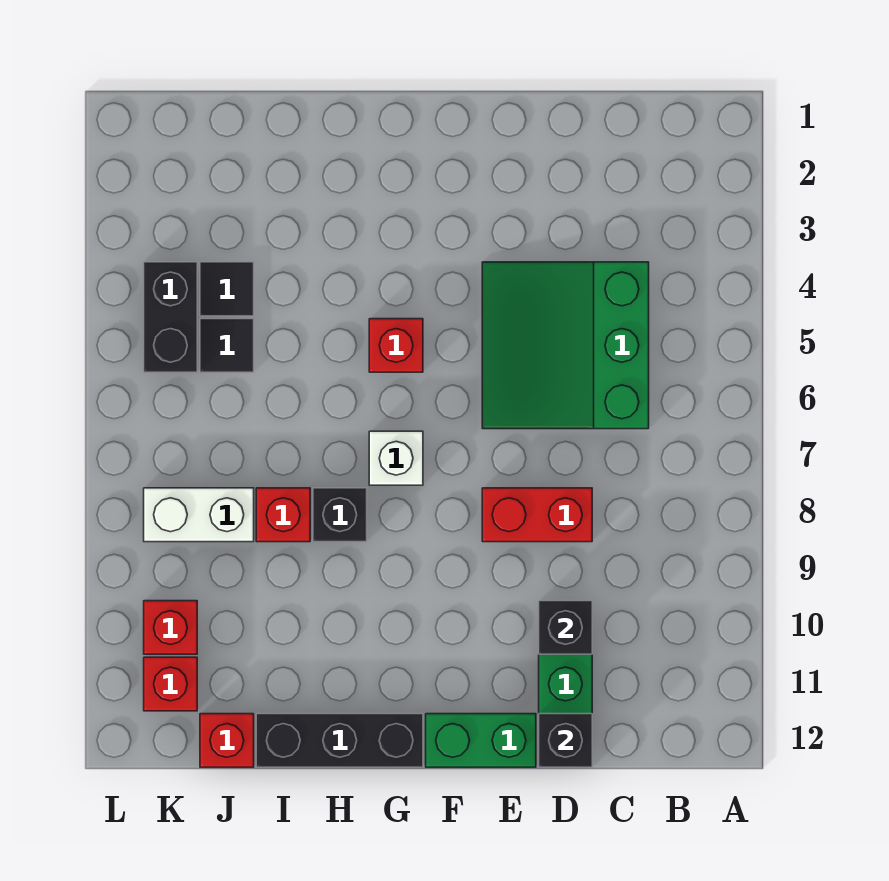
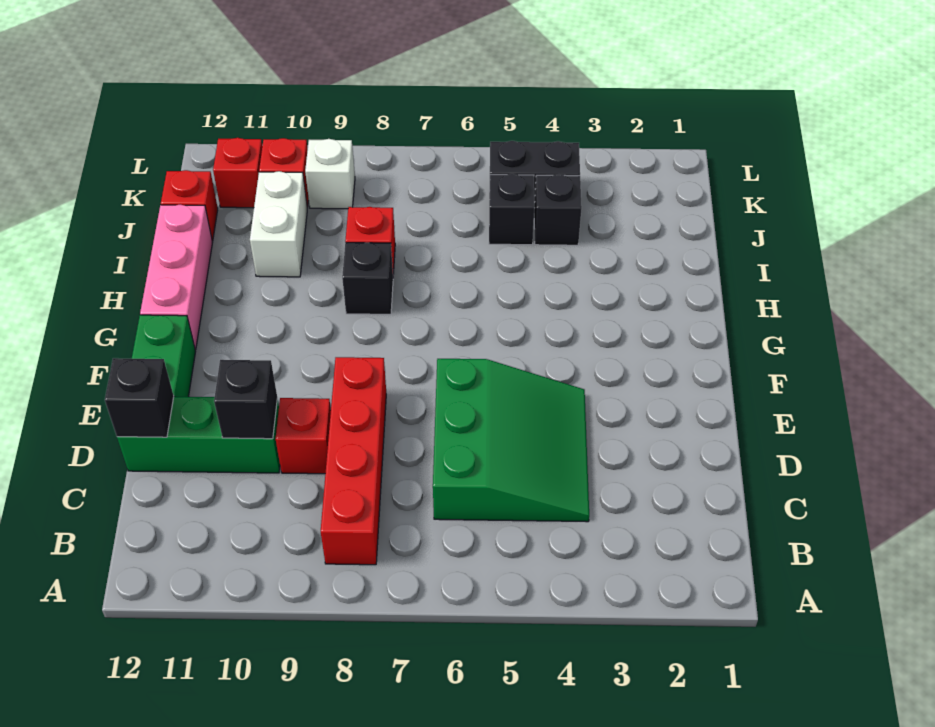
green 3x3 slope [482,262,649,429] -> green 3x3 slope turned to [433,359,589,522]
red 1x2 brick [482,488,592,542] -> red 1x4 brick [321,357,386,565]
red 1x1 brick [369,319,423,372] -> red 1x1 brick moved to [276,398,331,474]
white 1x1 brick [369,431,423,485] -> white 1x1 brick moved to [305,139,355,209]
black 1x3 brick [256,714,423,767] -> pink 1x3 brick [140,205,213,350]
black 1x1 tile [200,262,254,316] -> black 1x1 brick [534,175,582,245]
black 1x1 tile [200,319,254,372] -> black 1x1 brick [489,174,534,245]
white 1x2 brick [144,488,254,542] -> white 1x2 brick moved to [250,171,307,277]

